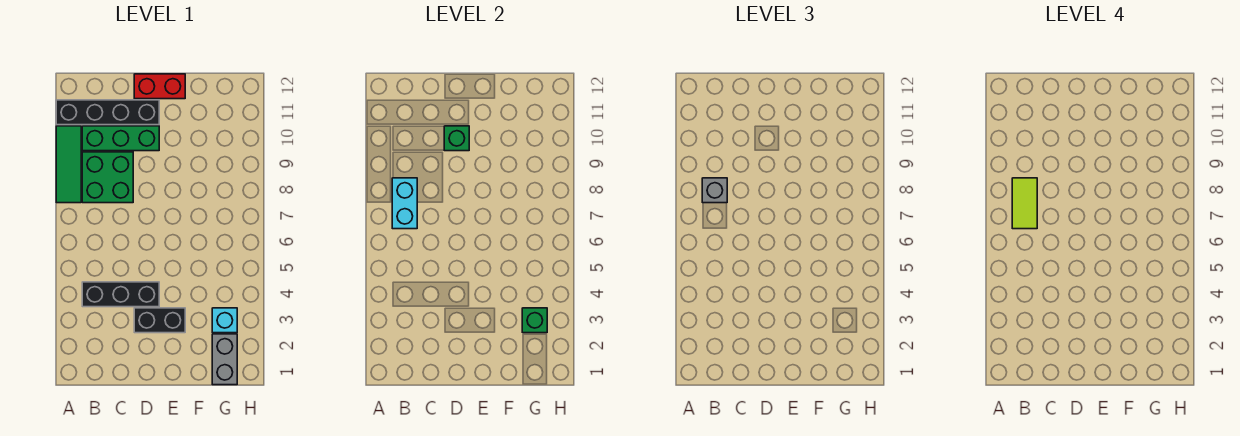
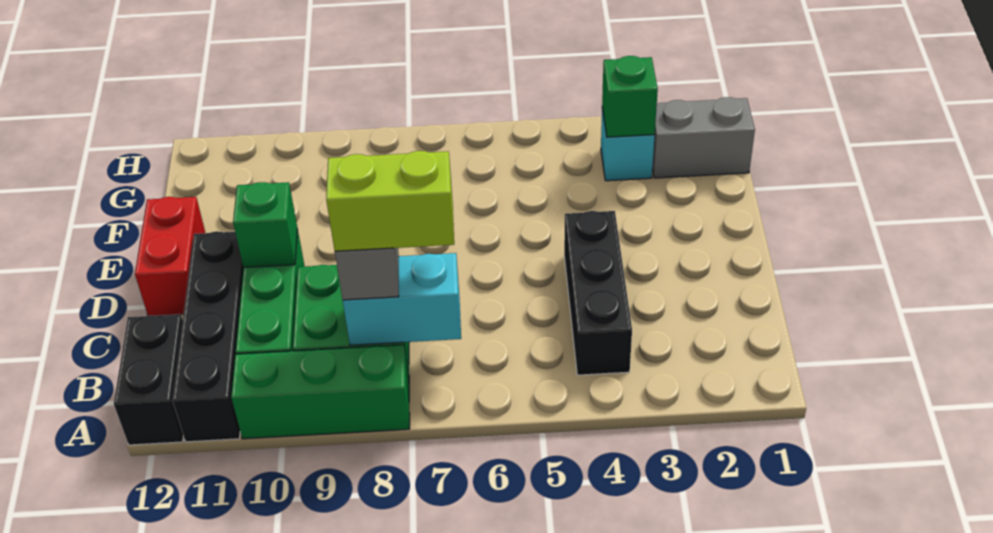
green 1x3 tile [56,126,81,203] -> green 1x3 brick [231,345,410,439]
lime 1x2 tile [1012,178,1037,229] -> lime 1x2 brick [326,151,454,251]
black 1x2 brick [134,308,185,333] -> black 1x2 brick moved to [114,314,183,445]

